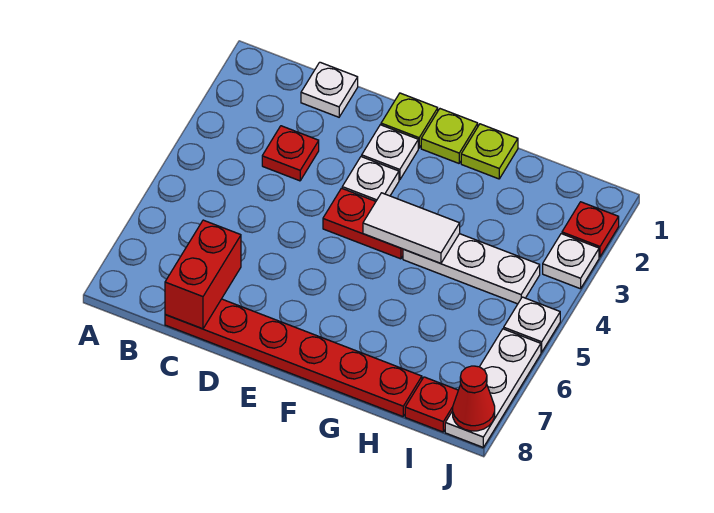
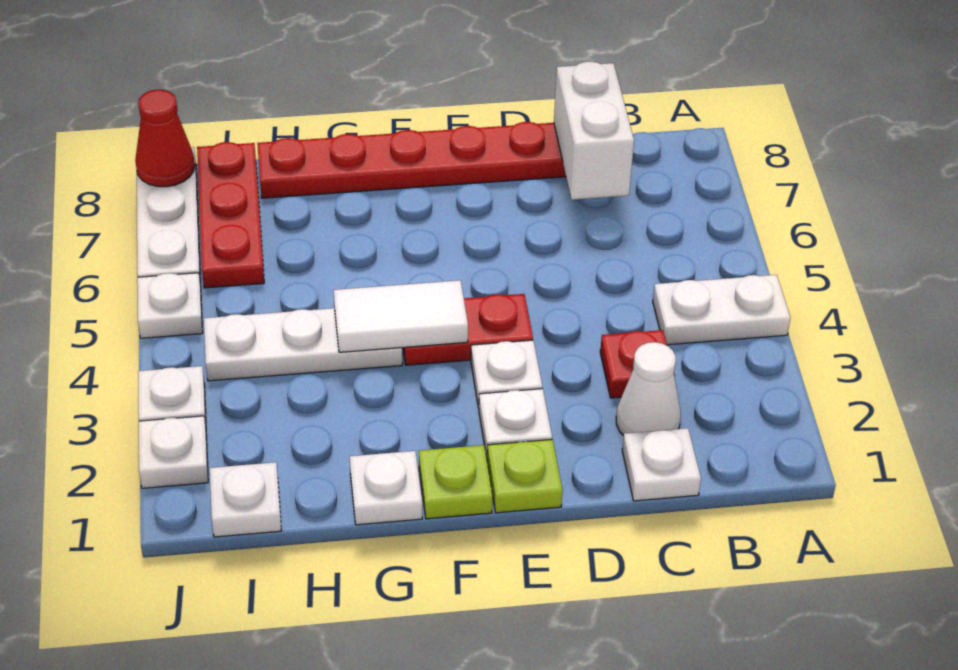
none -> white 1x2 plate [653,275,790,345]
none -> white 1x1 cone [616,342,681,436]
red 1x2 brick [165,220,241,329] -> white 1x2 brick [554,61,634,200]
lime 1x1 plate [461,124,518,179] -> white 1x1 plate [350,451,422,525]
none -> white 1x1 plate [210,462,281,537]
red 1x1 plate [405,377,458,432] -> red 1x3 plate [197,142,264,288]
red 1x1 plate [562,202,619,257] -> white 1x1 plate [139,416,208,488]

